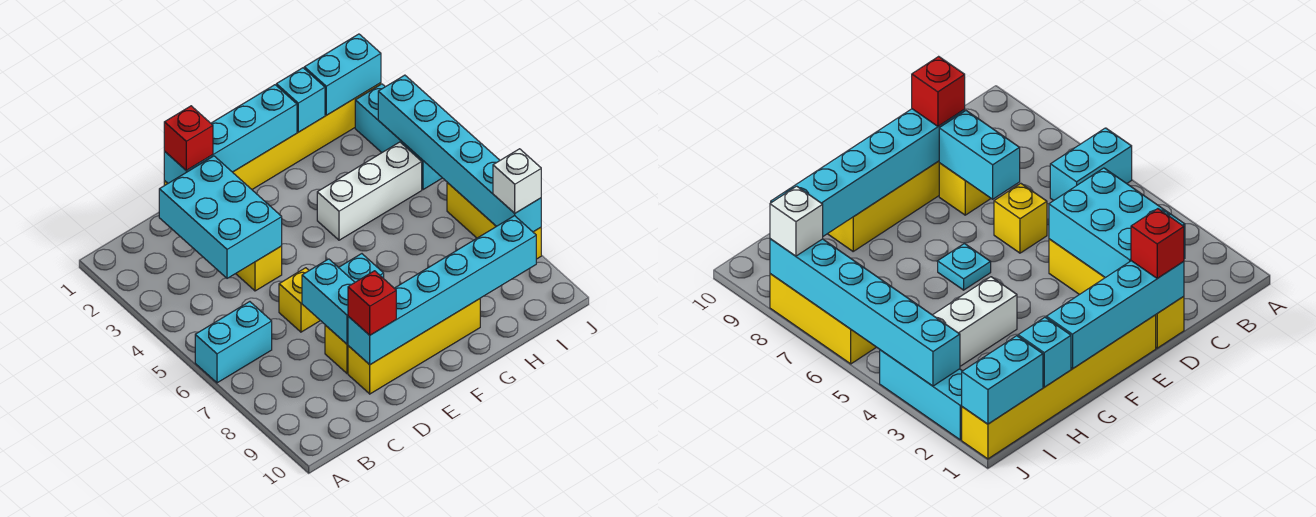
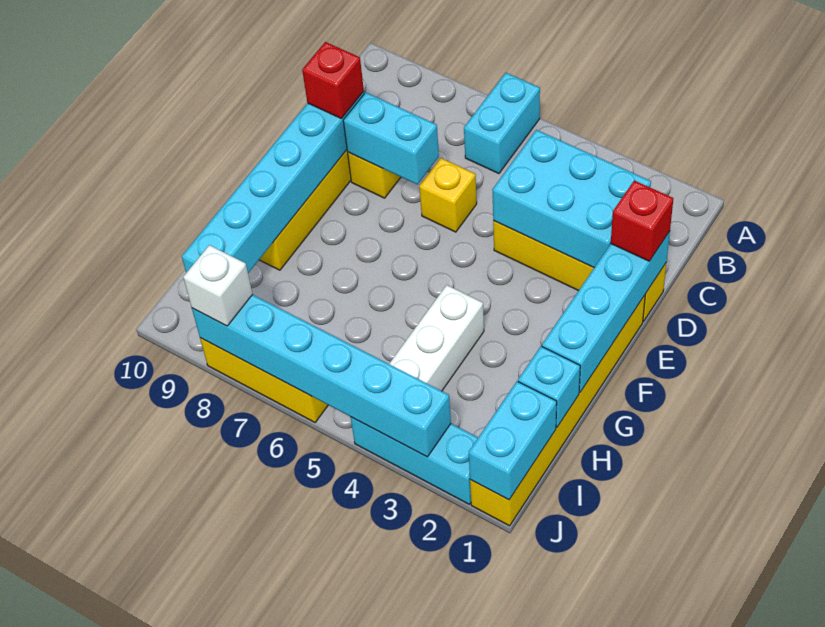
cyan 1x1 plate [338,254,384,282] -> none

